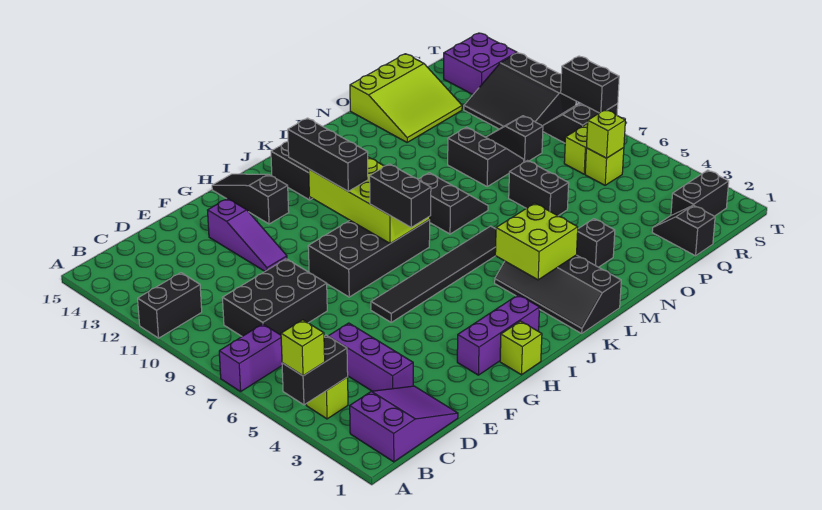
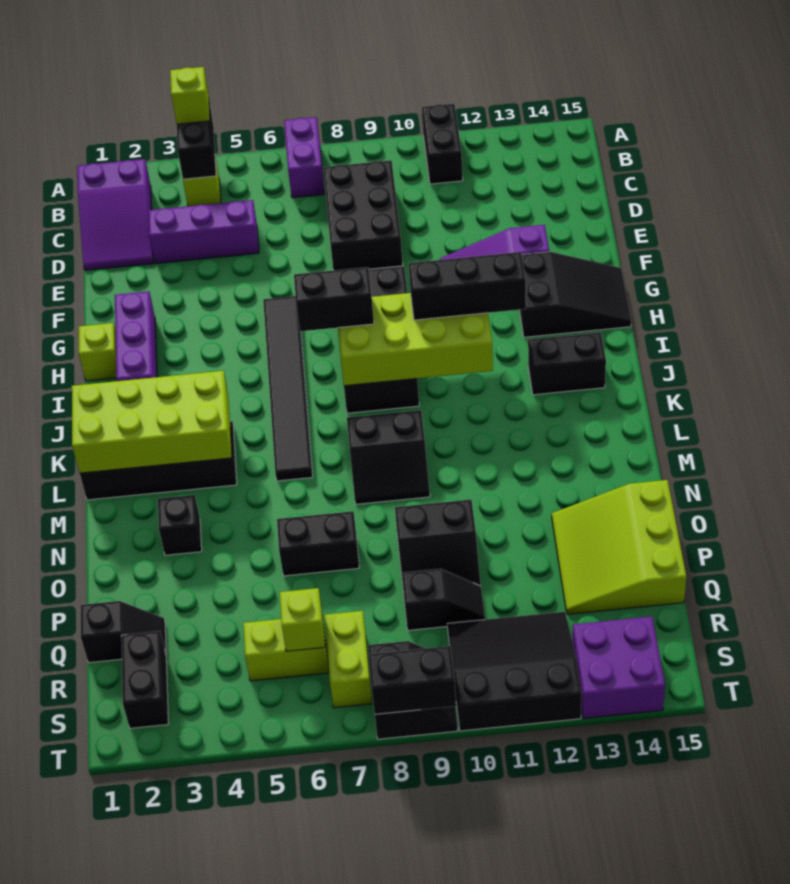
black 1x3 slope [212,174,289,224] -> black 2x3 slope [519,252,631,337]
lime 2x2 brick [495,203,578,280] -> lime 2x4 brick [72,371,232,473]
lime 1x1 brick [585,148,624,185] -> lime 1x2 brick [243,619,329,681]

